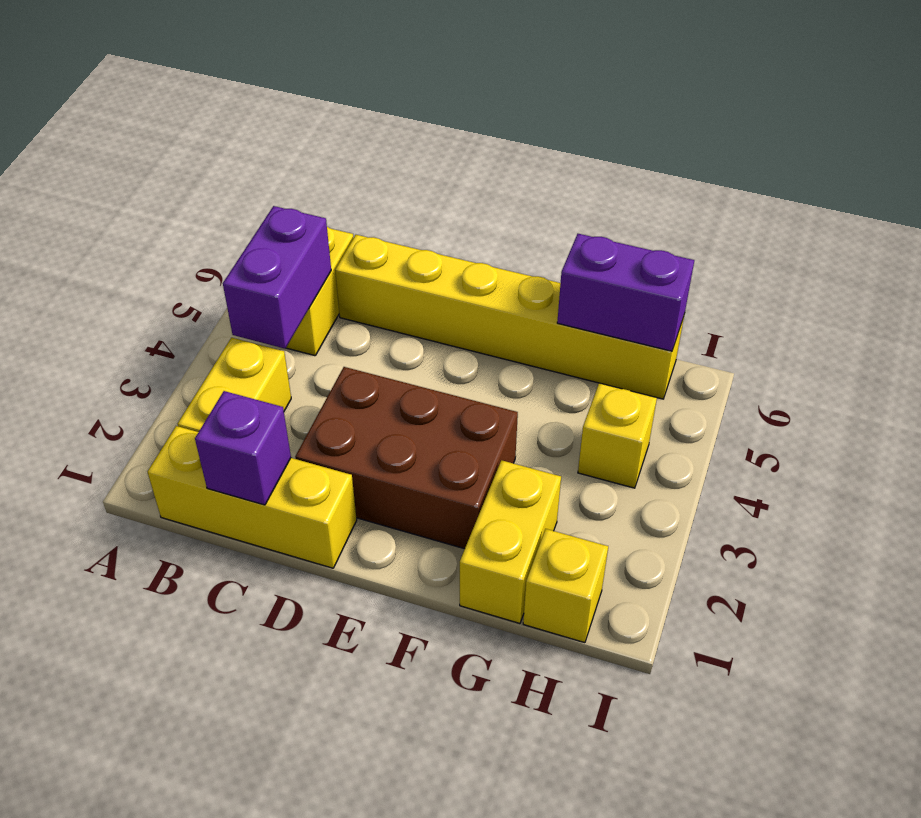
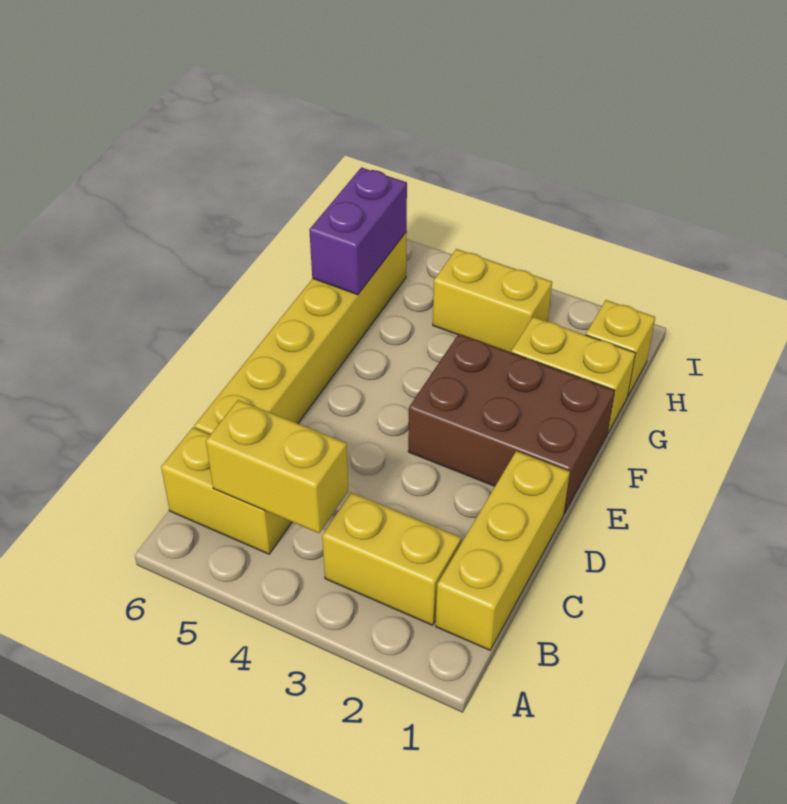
purple 1x2 brick [223,206,331,348] -> yellow 1x2 brick [206,400,348,533]
purple 1x1 brick [195,391,291,505] -> none
brown 2x3 brick [295,367,518,549] -> brown 2x3 brick turned to [408,334,615,513]
yellow 1x1 brick [578,383,657,488] -> yellow 1x2 brick [433,249,552,353]

